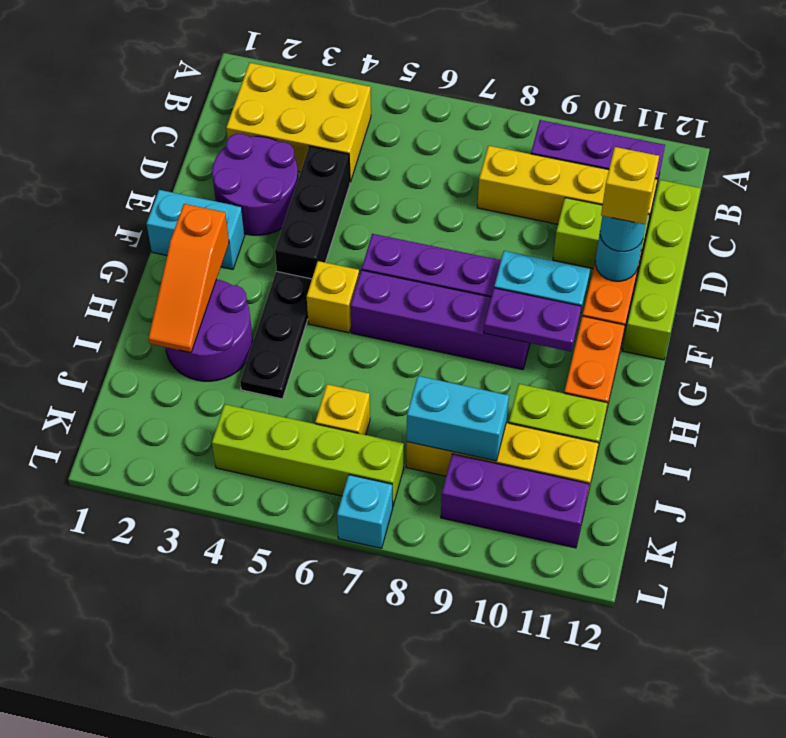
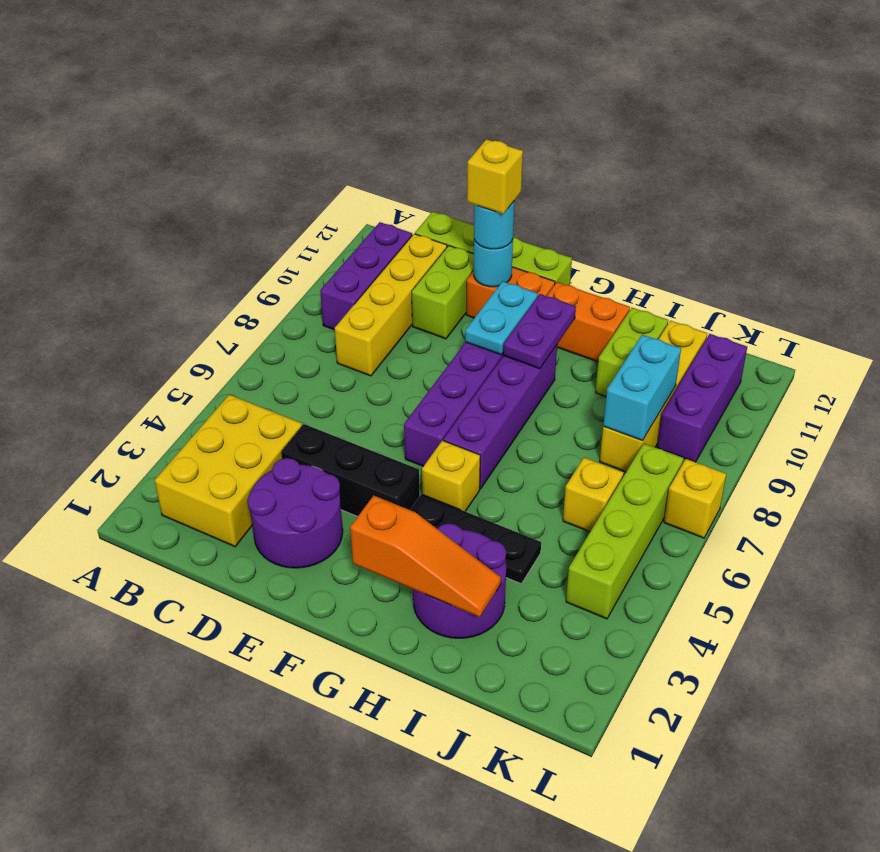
cyan 1x2 brick [146,190,245,269] -> none
cyan 1x1 brick [337,475,393,548] -> yellow 1x1 brick [664,459,726,538]

